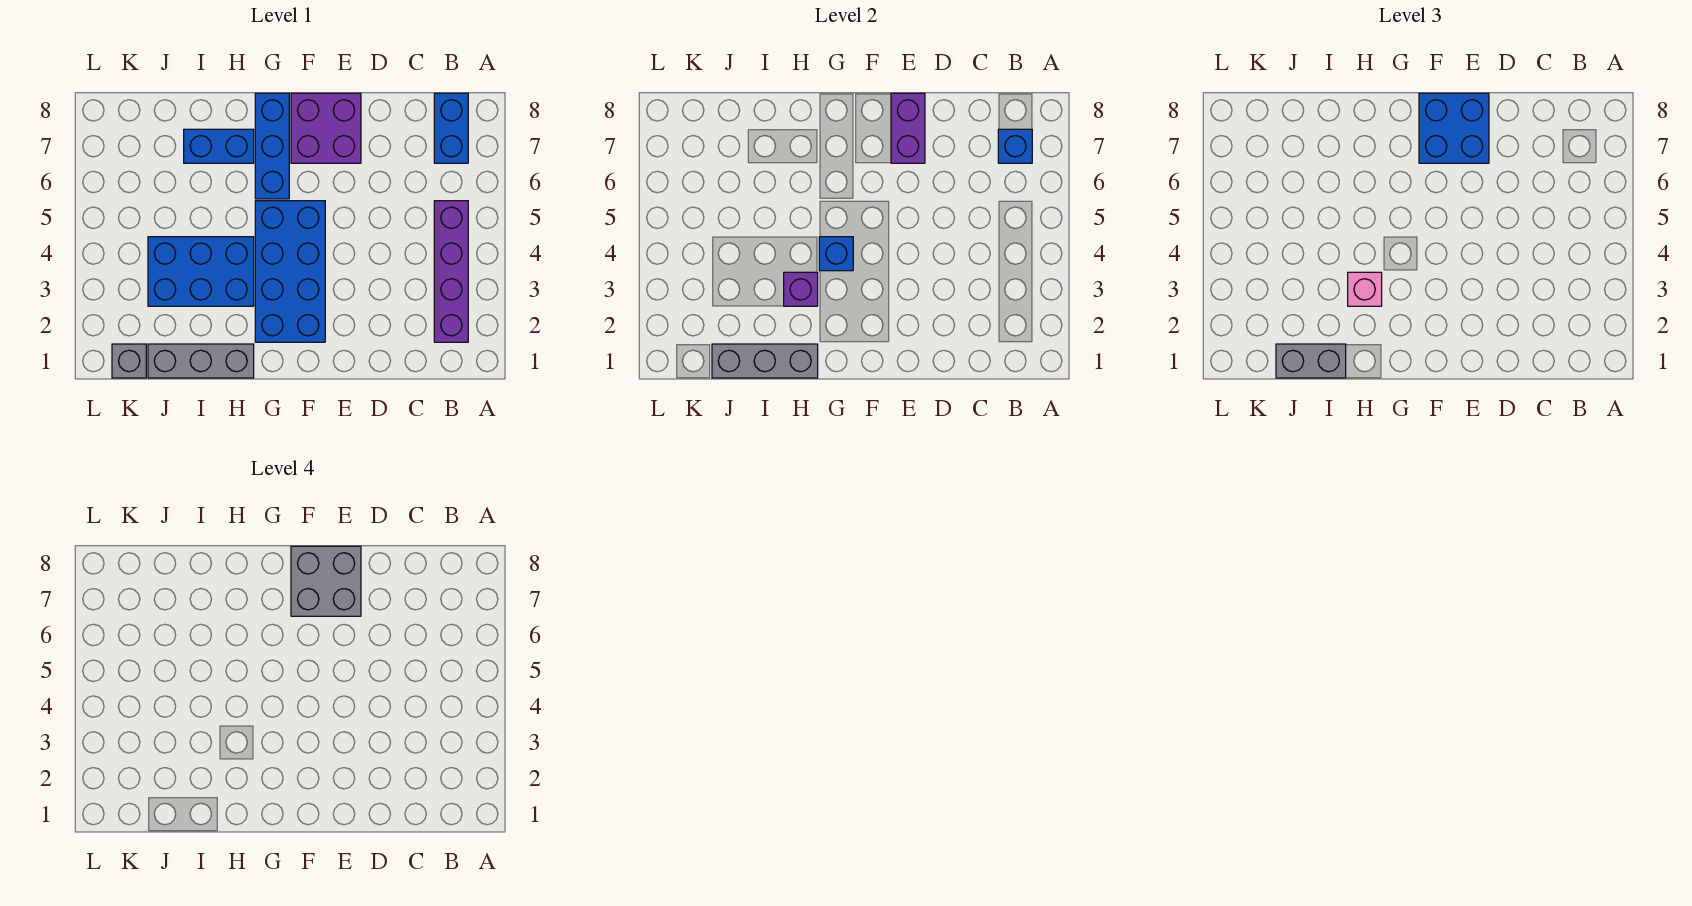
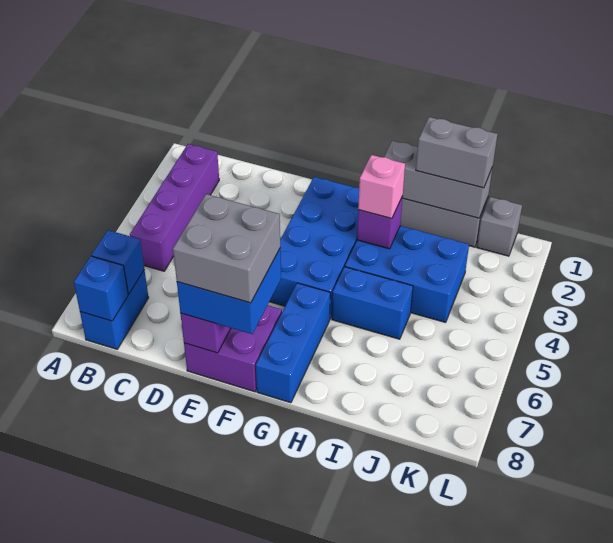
blue 1x1 brick [819,237,853,271] -> blue 1x1 brick moved to [74,256,128,321]
blue 1x2 brick [184,129,254,163] -> blue 1x2 brick moved to [332,267,413,339]

